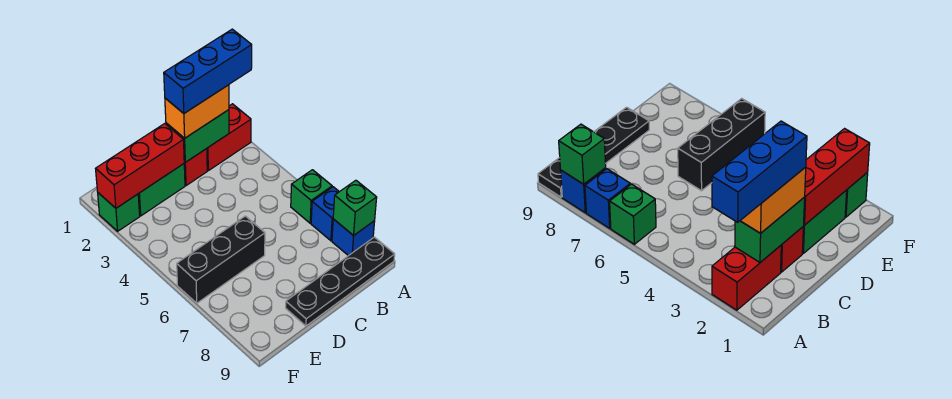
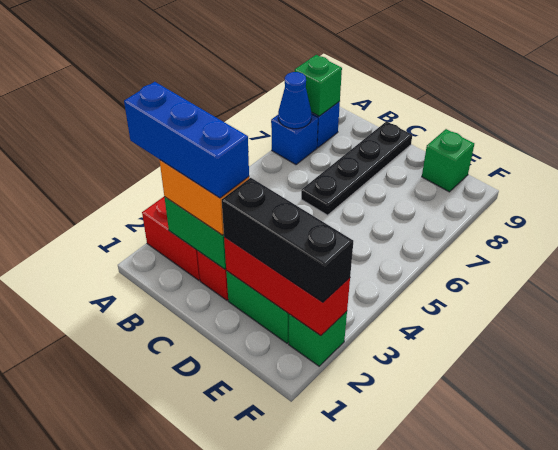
green 1x1 brick [291,170,332,223] -> green 1x1 brick moved to [422,129,474,192]
none -> blue 1x1 cone [278,72,312,129]
black 1x4 plate [286,237,395,326] -> black 1x4 plate turned to [301,121,412,215]
black 1x3 brick [177,216,265,303] -> black 1x3 brick moved to [222,178,354,302]

